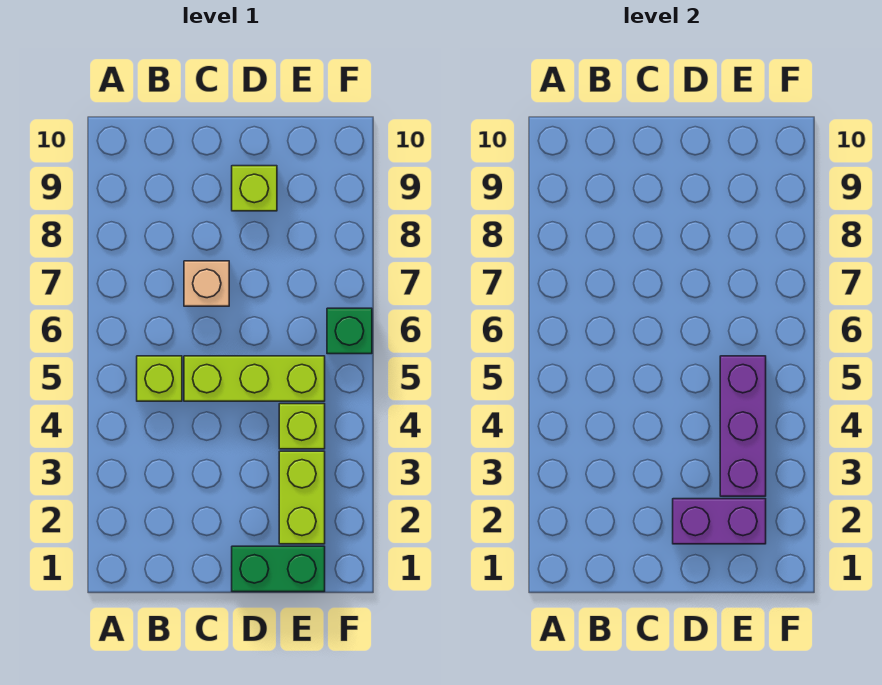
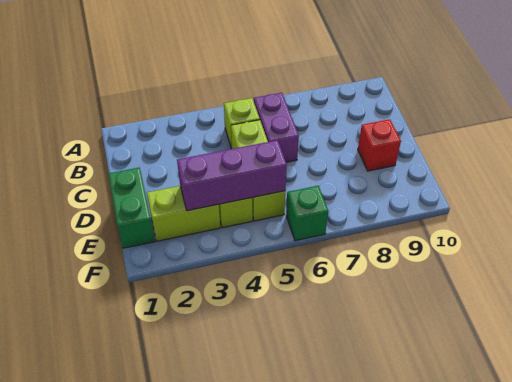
tan 1x1 brick [184,261,229,306] -> none
purple 1x2 brick [673,499,766,544] -> purple 1x2 brick moved to [254,93,299,162]
lime 1x1 brick [232,166,277,211] -> red 1x1 brick [358,119,401,171]

